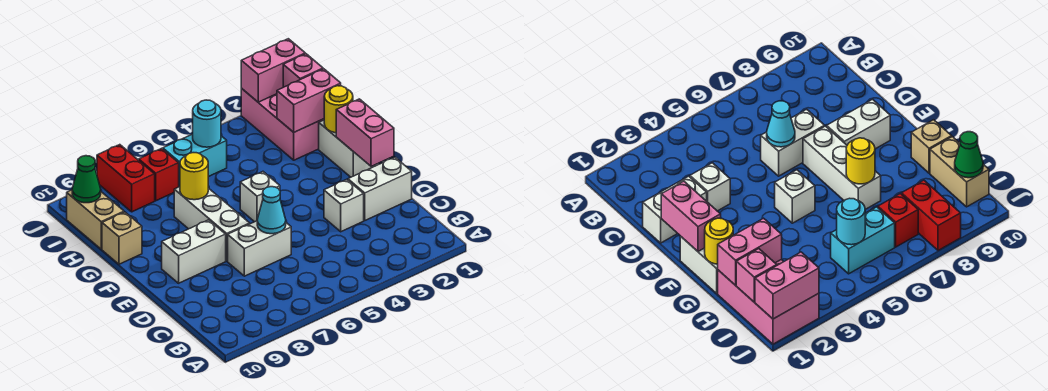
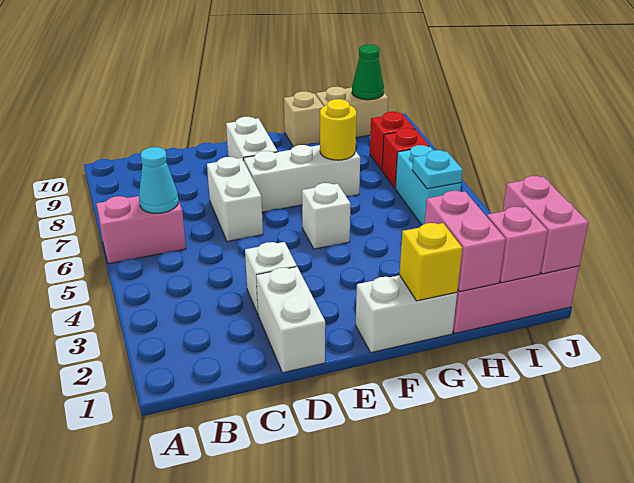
cyan 1x1 cone [257,187,286,234] -> cyan 1x1 cone moved to [139,147,178,213]
pink 1x2 brick [336,99,394,166] -> pink 1x2 brick moved to [96,196,186,264]
yellow 1x1 round brick [324,86,353,133] -> yellow 1x1 brick [399,223,462,301]
cyan 1x1 round brick [193,100,221,147] -> cyan 1x1 plate [412,150,463,189]
red 1x2 brick [97,145,155,212] -> red 1x1 brick [370,112,415,170]

